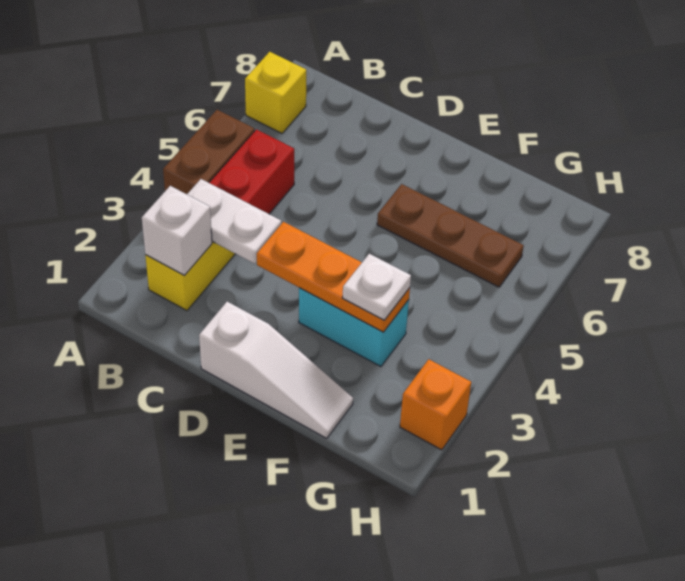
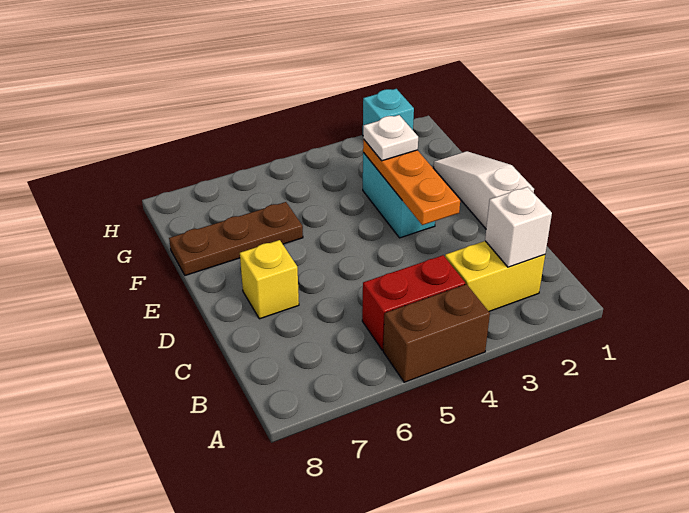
yellow 1x1 brick [245,52,306,133] -> yellow 1x1 brick moved to [240,240,299,319]
white 1x2 plate [187,179,281,264] -> none
brown 1x3 plate [377,184,524,287] -> brown 1x3 plate turned to [169,202,303,275]
orange 1x1 brick [400,359,471,450] -> cyan 1x1 brick [363,89,414,130]

